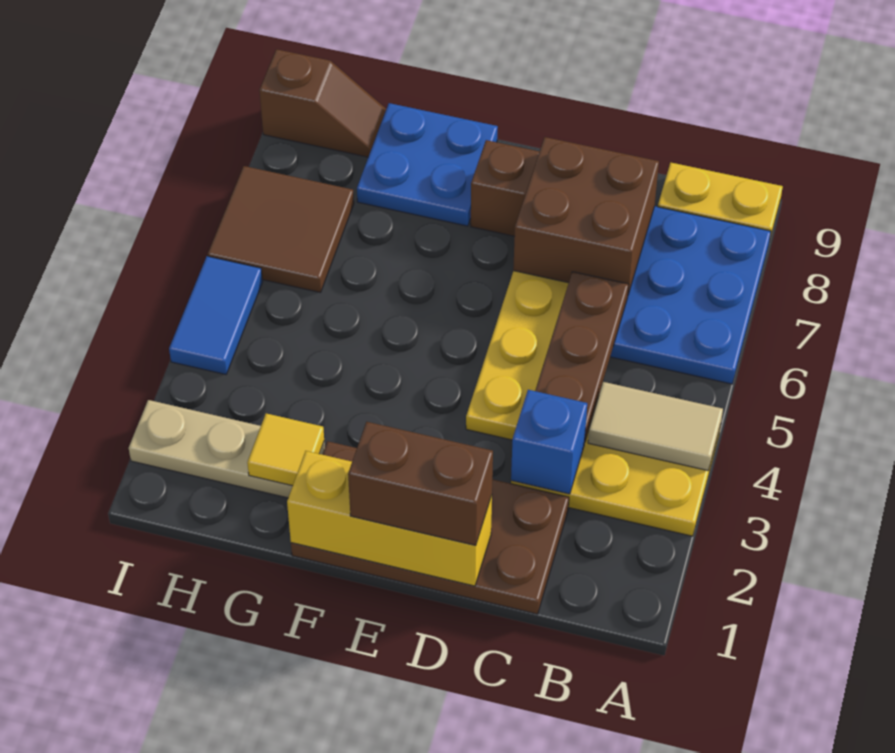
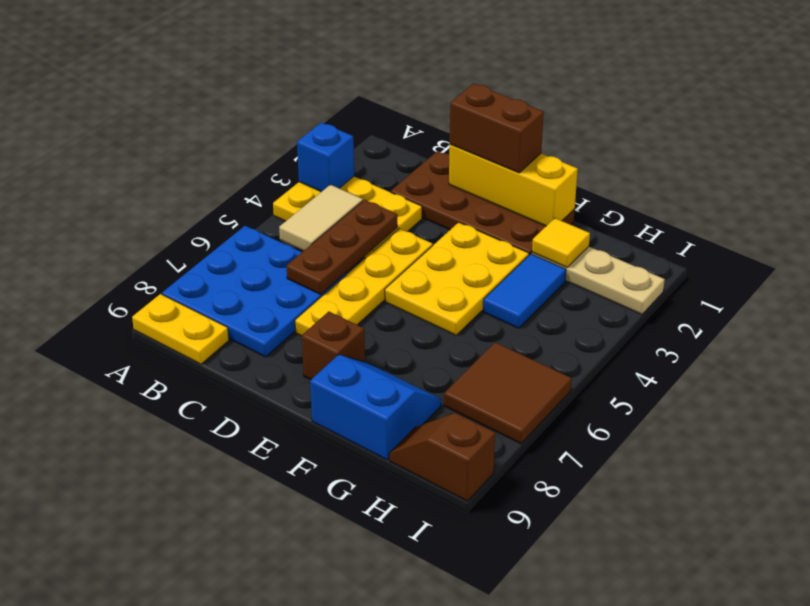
tan 1x2 tile [588,382,723,471] -> tan 1x2 tile turned to [279,185,363,251]
blue 1x1 brick [511,390,587,494] -> blue 1x1 brick moved to [297,123,354,192]
brown 2x2 brick [513,137,659,294] -> none
none -> yellow 2x3 plate [385,222,529,335]
blue 2x2 plate [357,103,498,226] -> blue 2x2 slope [310,355,441,460]
blue 1x2 tile [169,256,263,375] -> blue 1x2 tile moved to [483,254,566,328]

